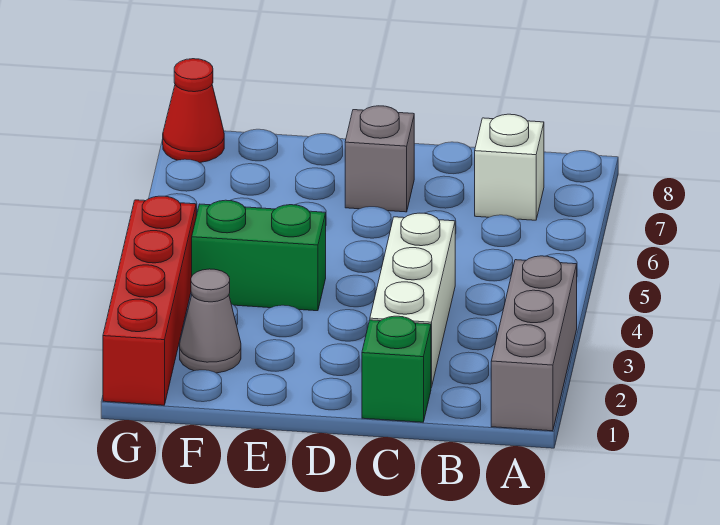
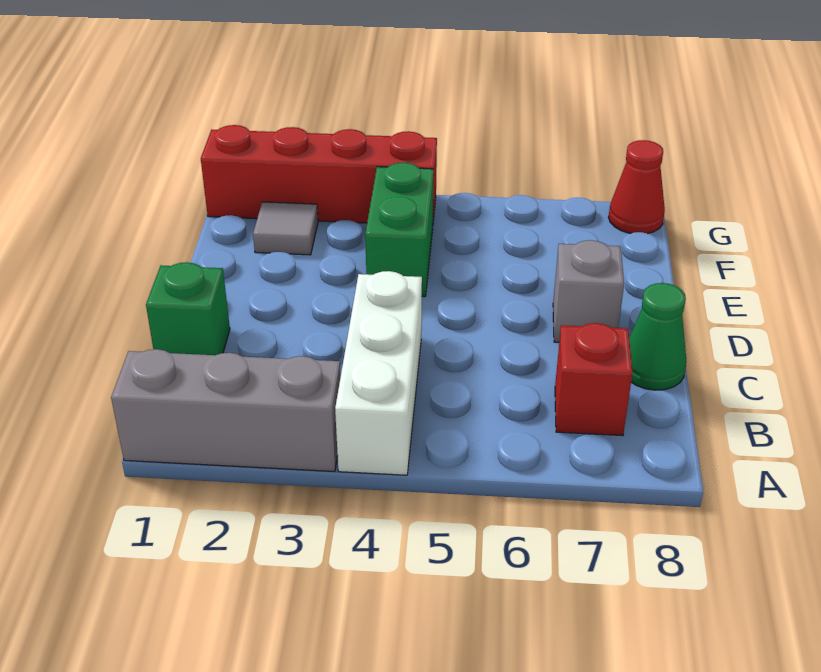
white 1x1 brick [475,114,544,220] -> red 1x1 brick [555,323,633,436]
white 1x3 brick [370,213,455,388] -> white 1x3 brick turned to [335,271,422,475]
none -> green 1x1 cone [629,283,686,390]
grey 1x1 cone [180,269,241,373] -> grey 1x1 tile [253,202,318,255]

